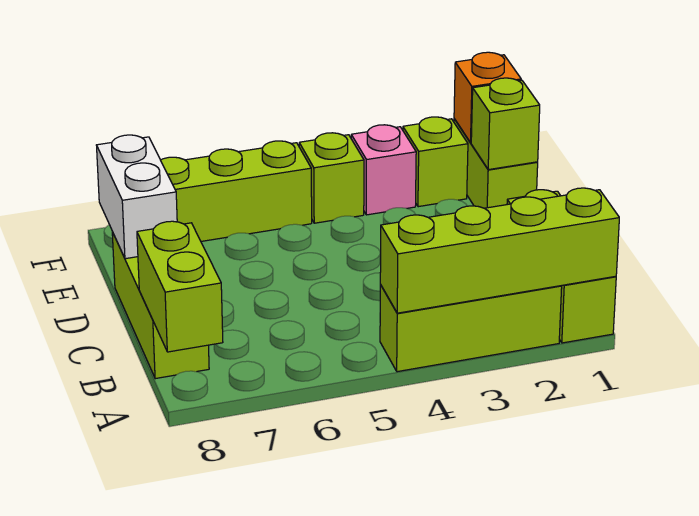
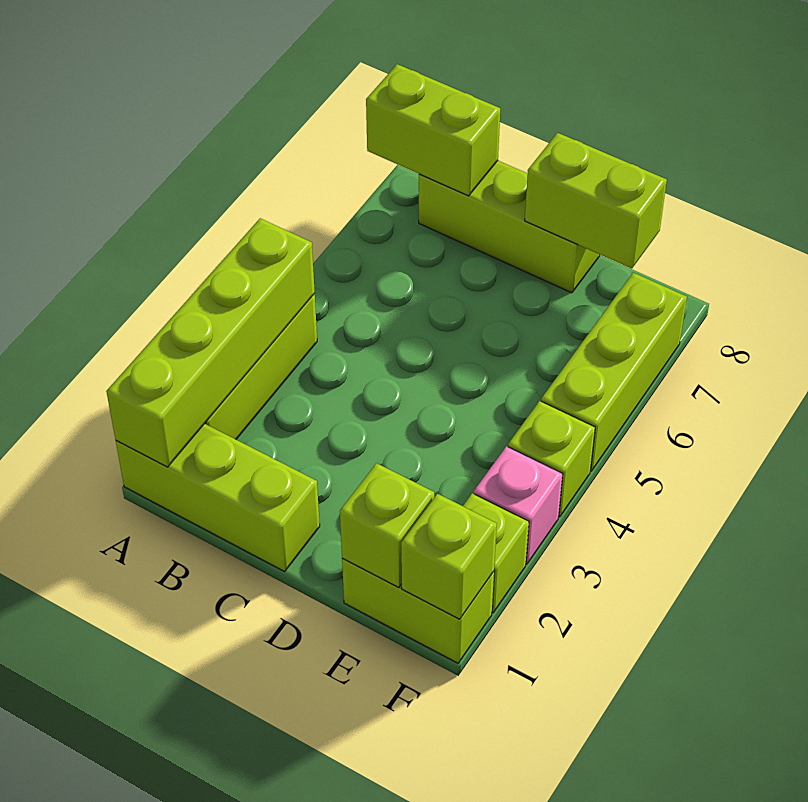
white 1x2 brick [97,135,177,259] -> lime 1x2 brick [525,133,667,269]
orange 1x1 brick [454,52,521,142] -> lime 1x1 brick [401,494,497,619]

